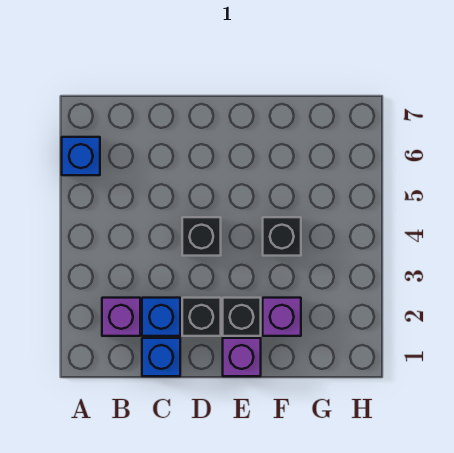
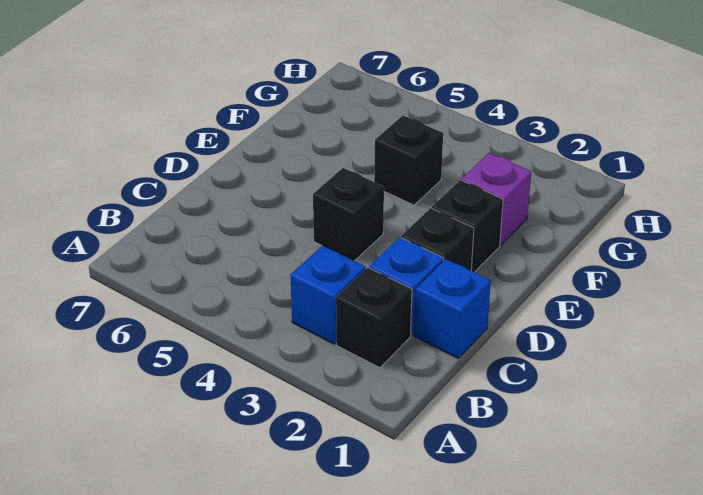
blue 1x1 brick [62,137,100,175] -> blue 1x1 brick moved to [291,246,366,344]
purple 1x1 brick [102,298,140,336] -> black 1x1 brick [336,268,412,368]
purple 1x1 brick [223,338,261,376] -> none

